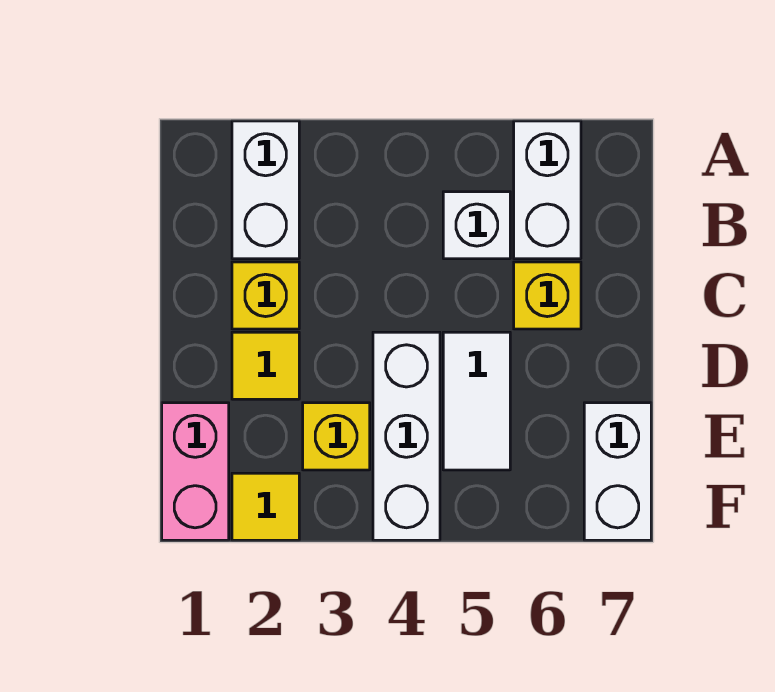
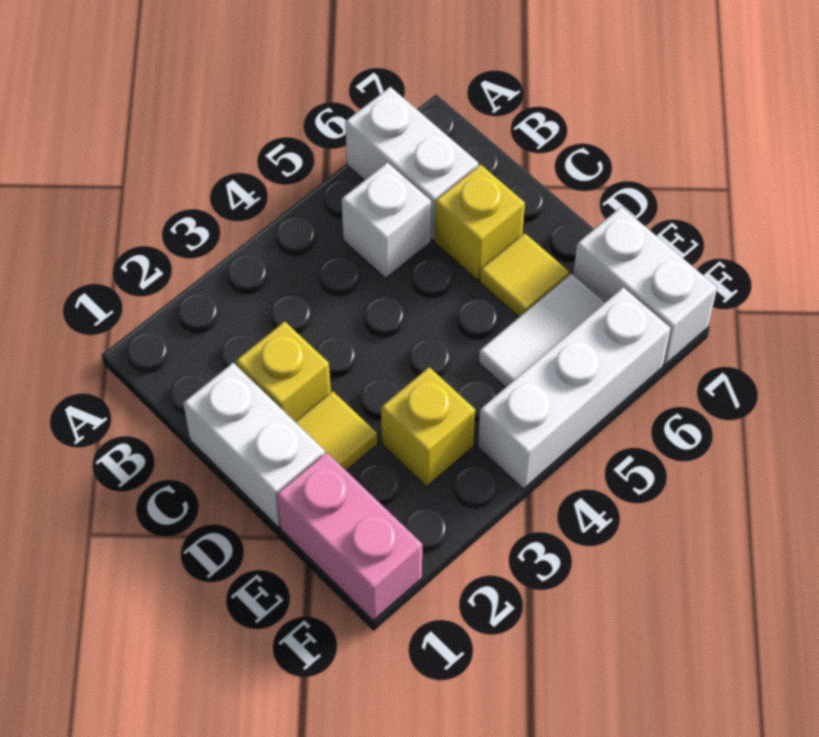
white 1x2 brick [232,121,299,259] -> white 1x2 brick moved to [183,363,325,527]
white 1x3 brick [373,332,440,540] -> white 1x3 brick turned to [478,287,670,489]
white 1x2 tile [443,332,510,470] -> white 1x2 tile turned to [479,274,605,387]
yellow 1x1 tile [232,473,299,540] -> yellow 1x1 tile moved to [480,233,569,317]

